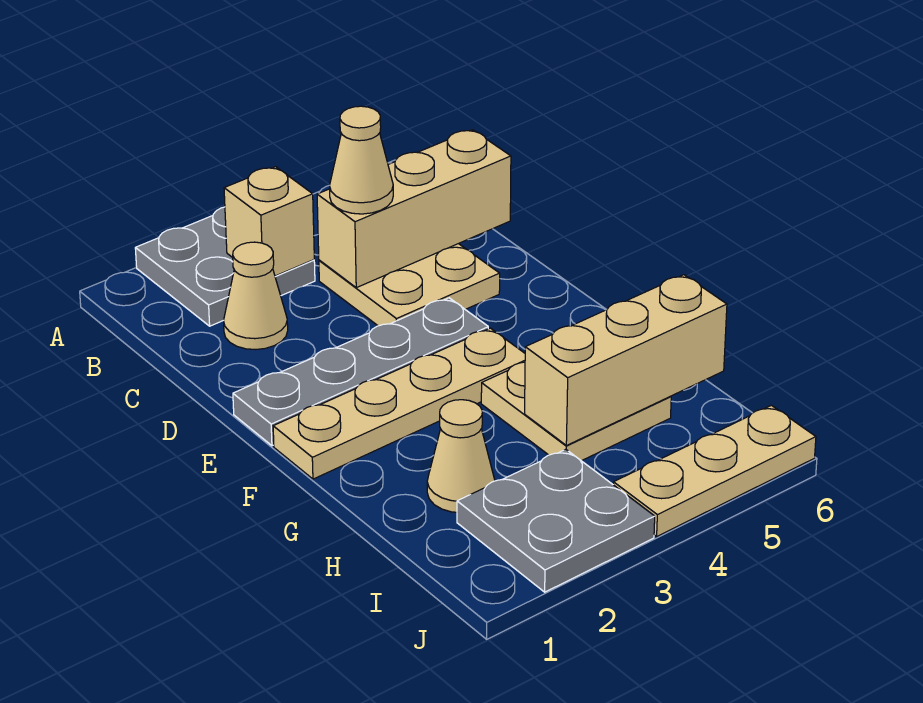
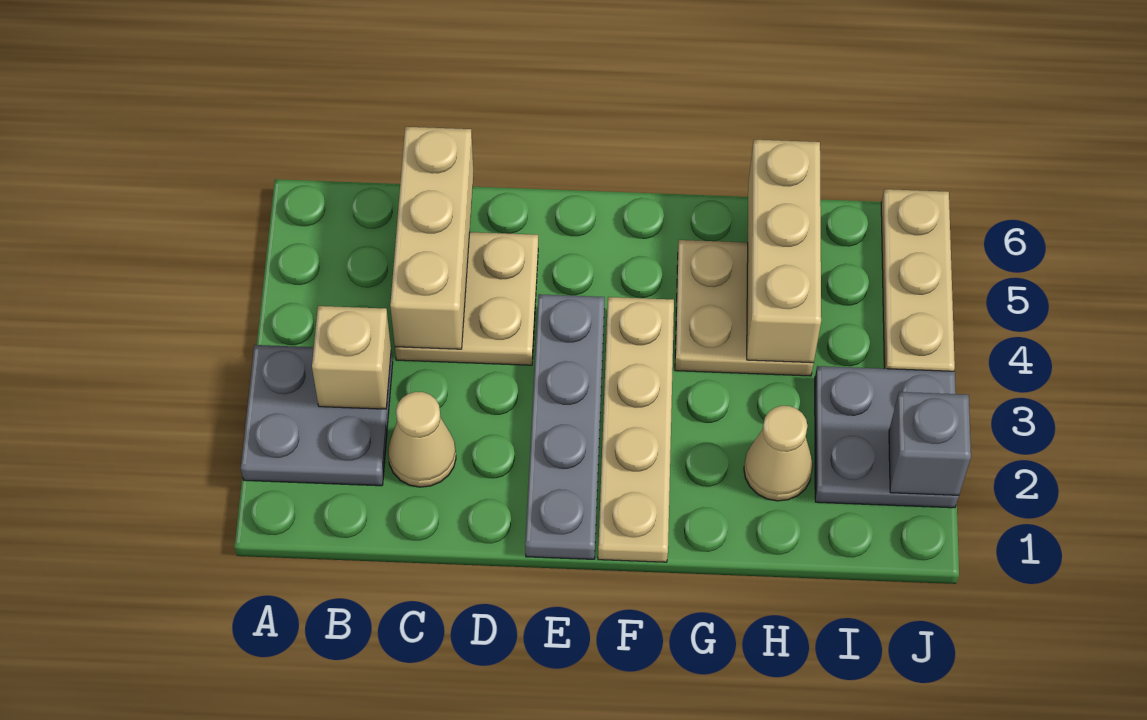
tan 1x1 cone [330,106,393,214] -> none
none -> grey 1x1 brick [889,392,971,495]

